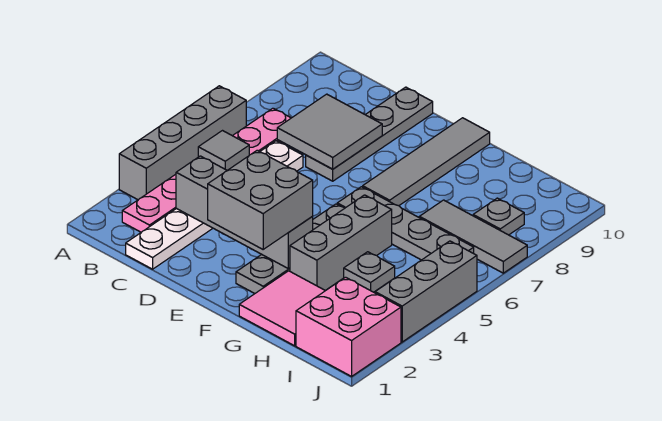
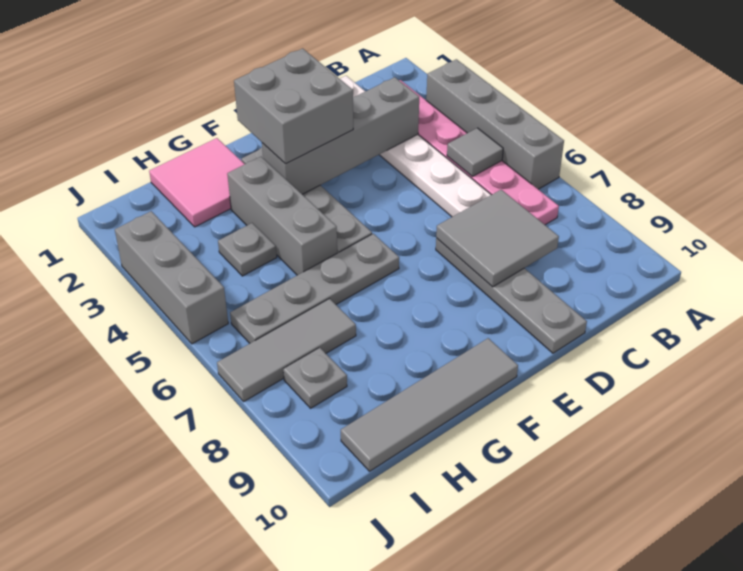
grey 1x4 tile [363,118,490,206] -> grey 1x4 tile turned to [341,338,518,471]
pink 2x2 brick [296,277,401,376] -> none

